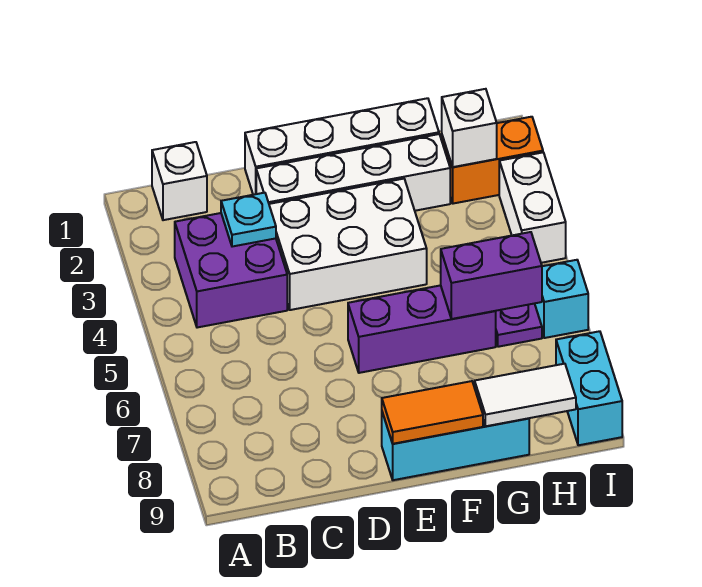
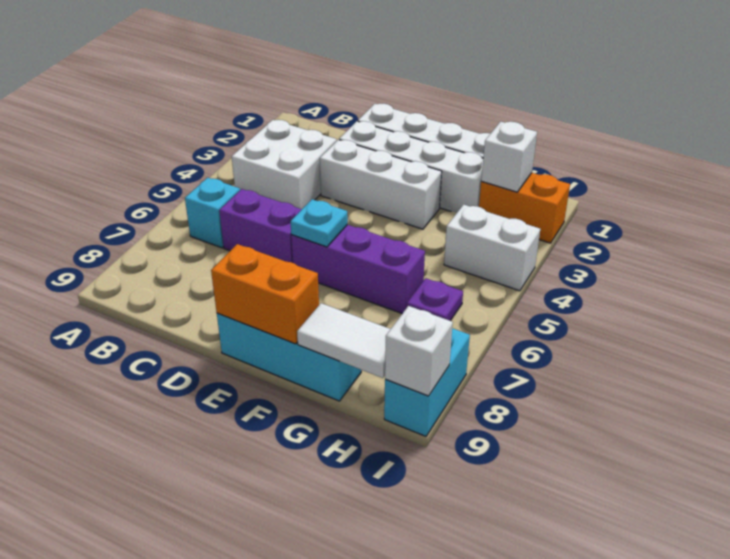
white 1x1 brick [152,142,207,220] -> white 1x1 brick moved to [385,306,453,396]
purple 2x2 brick [175,213,287,328] -> white 2x2 brick [232,120,337,209]
cyan 1x1 plate [221,193,276,247] -> cyan 1x1 plate moved to [291,199,348,247]
white 2x3 brick [269,179,427,310] -> white 1x3 brick [320,140,442,229]
orange 1x2 tile [382,381,483,444] -> orange 1x2 brick [211,244,319,344]
purple 1x2 brick [441,232,542,319] -> purple 1x2 brick moved to [219,189,302,263]
white 1x2 brick [499,153,566,263] -> white 1x2 brick turned to [444,205,540,291]
cyan 1x1 brick [535,260,588,338] -> cyan 1x1 brick moved to [185,178,240,248]

